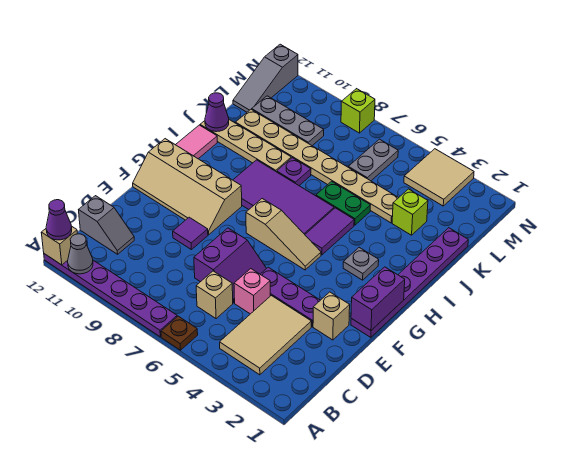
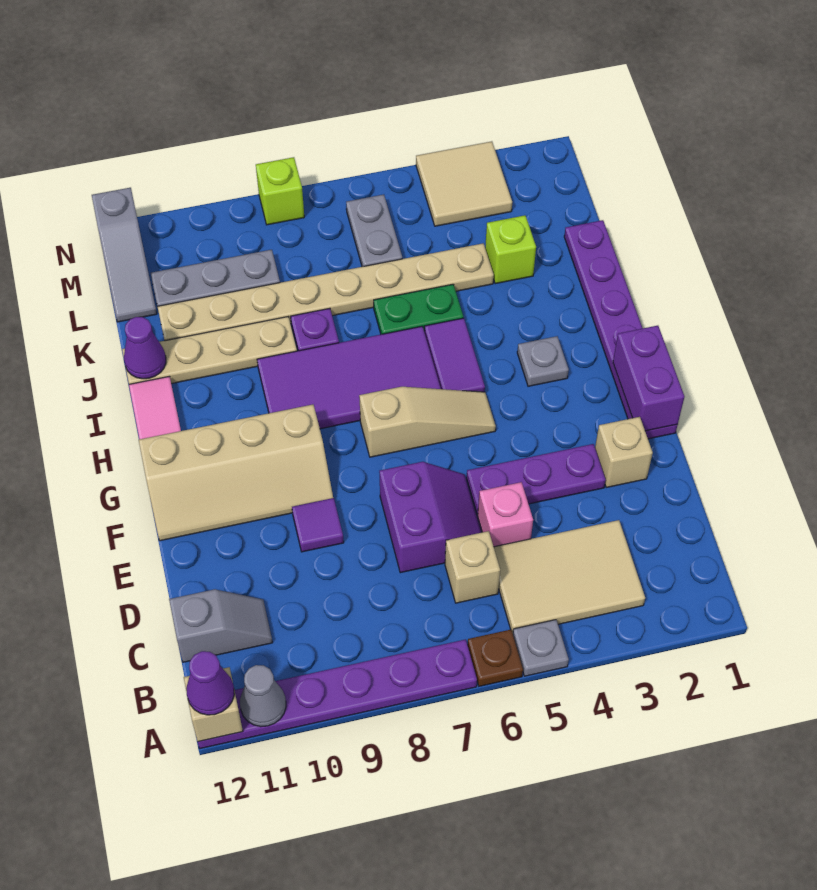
none -> grey 1x1 plate [513,620,569,676]
tan 2x3 tile [220,296,311,375] -> tan 2x3 tile turned to [494,520,645,633]

